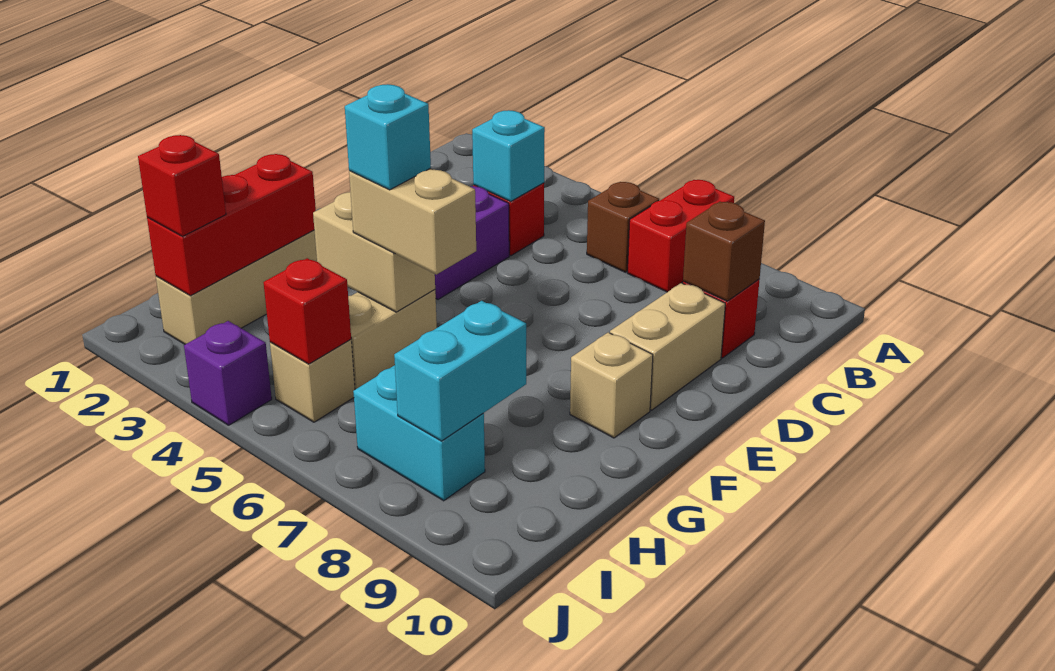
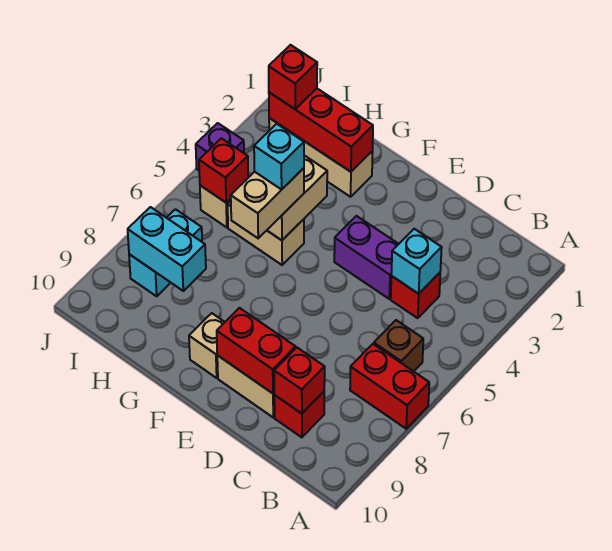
brown 1x1 brick [683,202,765,301] -> red 1x1 brick [274,348,325,414]
none -> red 1x2 brick [217,308,296,393]

